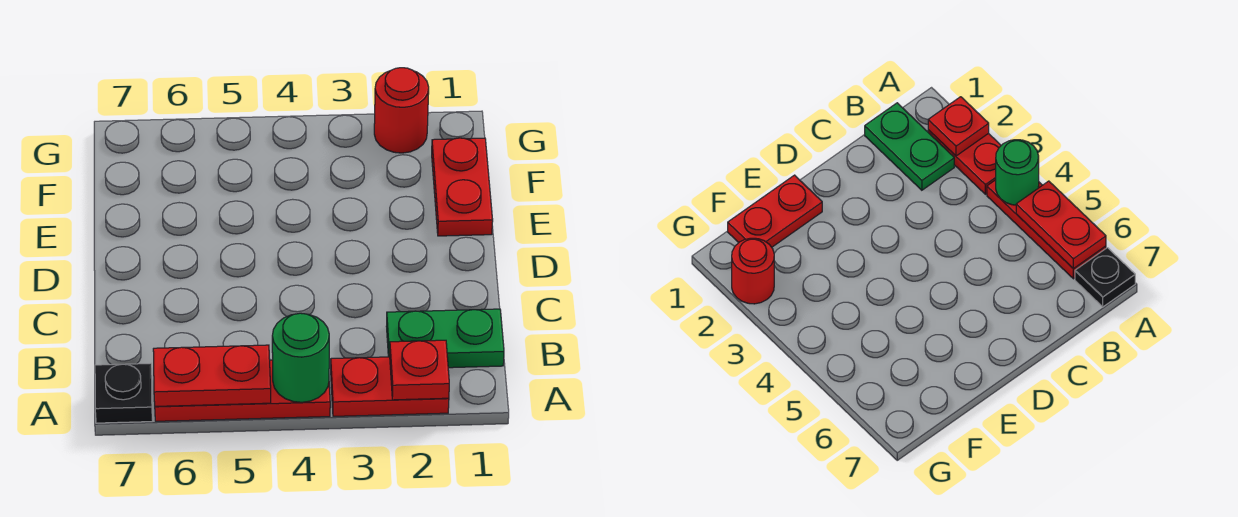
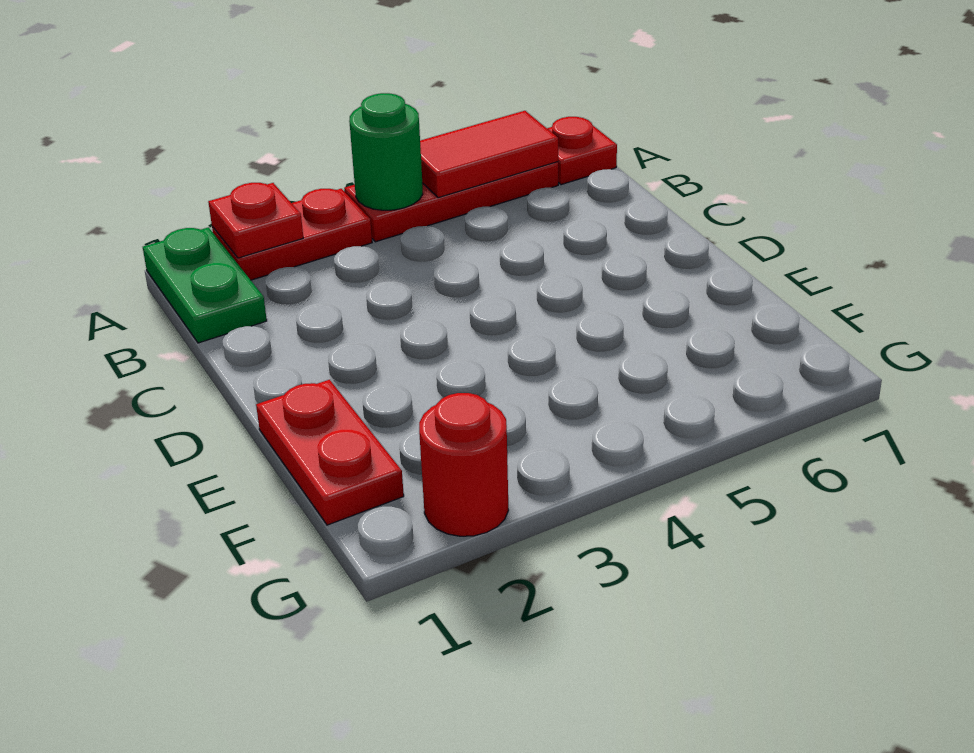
red 1x2 plate [153,345,271,406] -> red 1x2 tile [420,111,558,198]
black 1x1 plate [95,363,153,423] -> red 1x1 plate [547,117,617,185]
green 1x2 plate [386,309,504,368] -> green 1x2 plate turned to [143,227,267,343]

